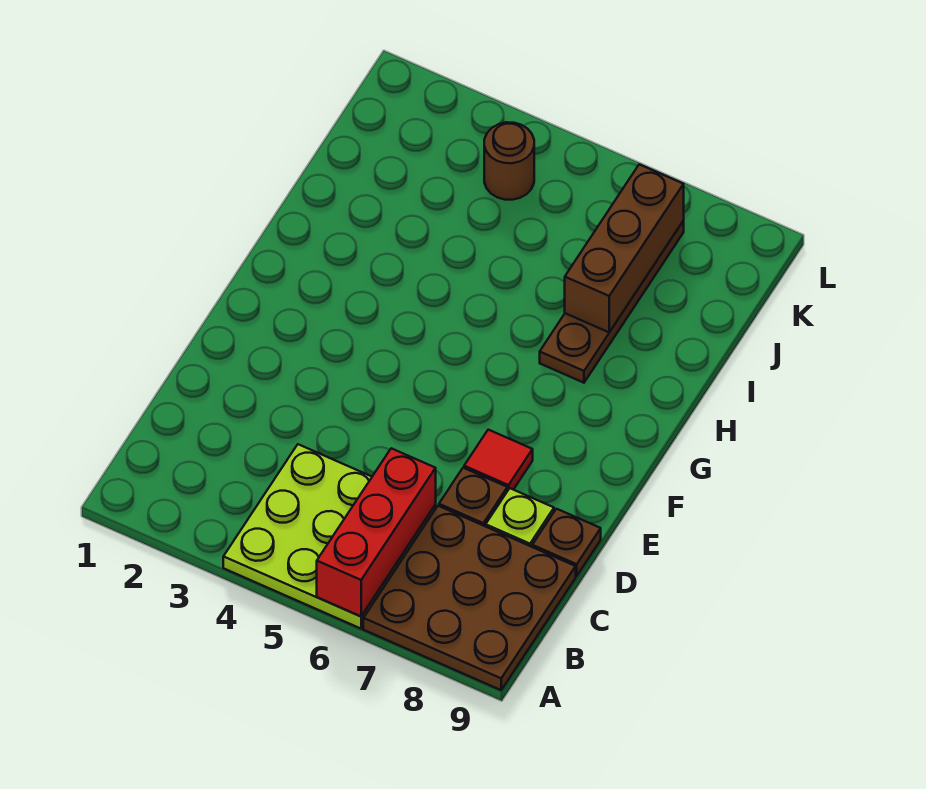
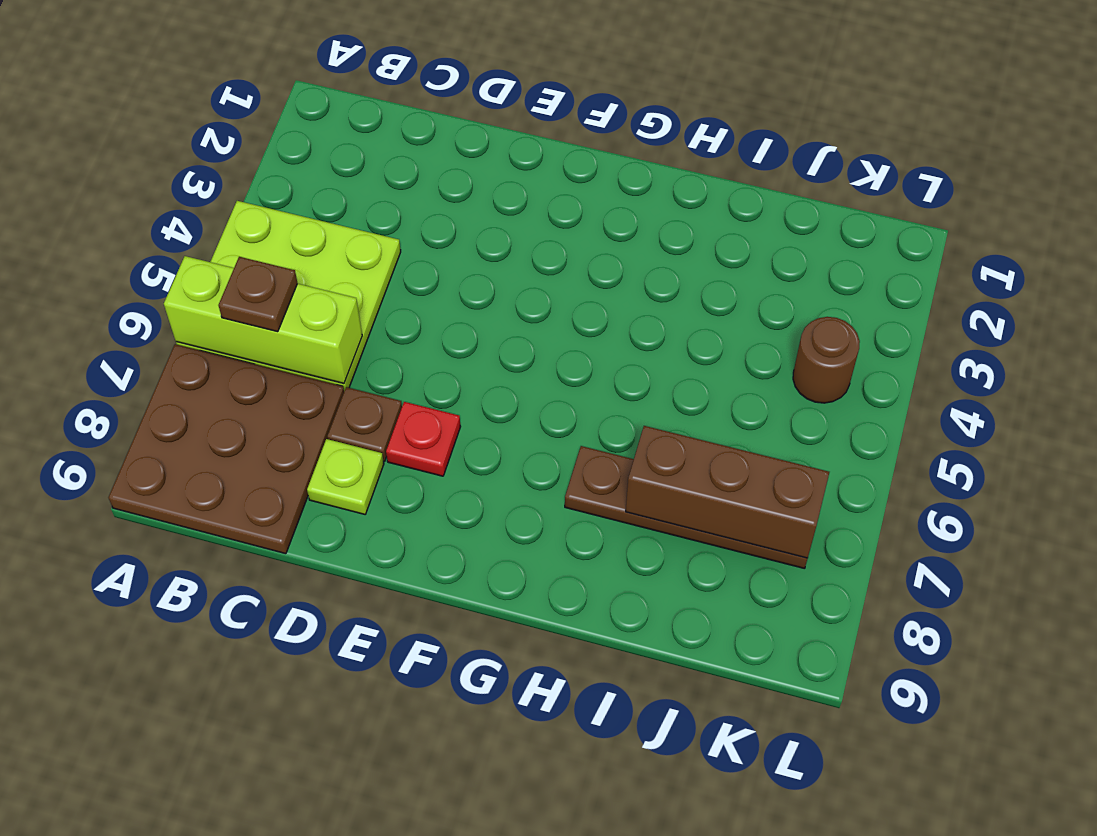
red 1x3 brick [317,448,436,616] -> lime 1x3 brick [164,256,362,384]
brown 1x1 plate [532,509,601,576] -> brown 1x1 plate moved to [218,257,298,332]
red 1x1 tile [464,430,533,491] -> red 1x1 plate [386,402,461,476]

